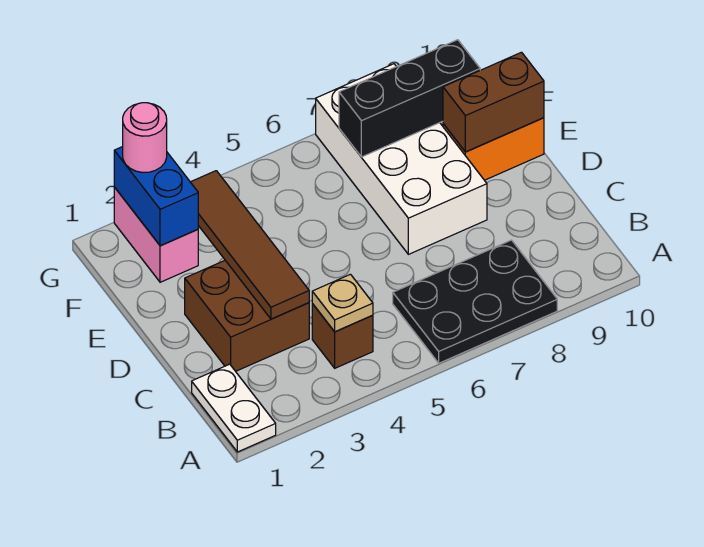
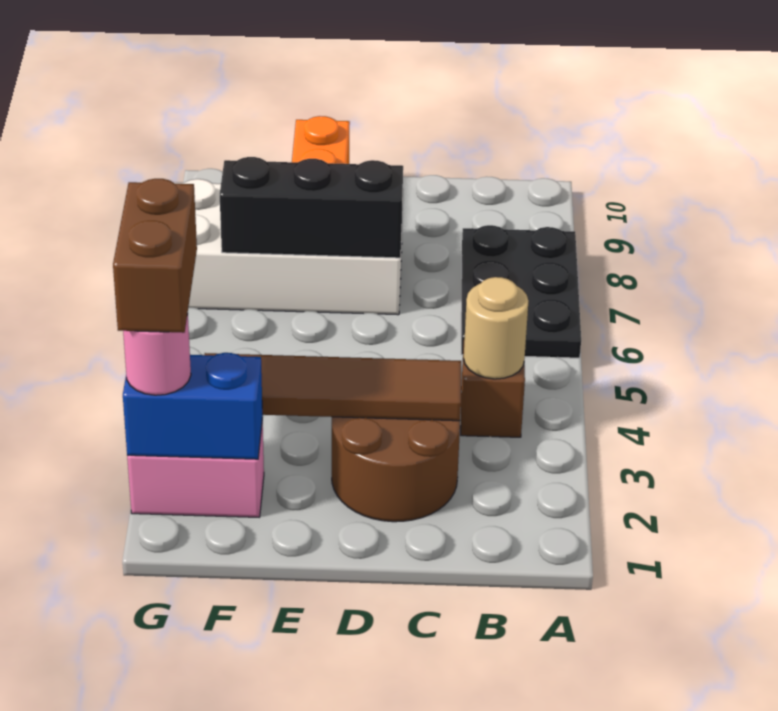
white 1x2 plate [192,364,276,452] -> none
tan 1x1 plate [312,274,373,332] -> tan 1x1 round brick [464,277,528,379]
brown 2x2 brick [185,261,309,371] -> brown 2x2 round brick [332,417,460,522]
brown 1x2 brick [443,52,544,152] -> brown 1x2 brick moved to [113,179,197,333]
black 1x3 brick [339,40,480,157] -> black 1x3 brick turned to [220,157,403,258]

